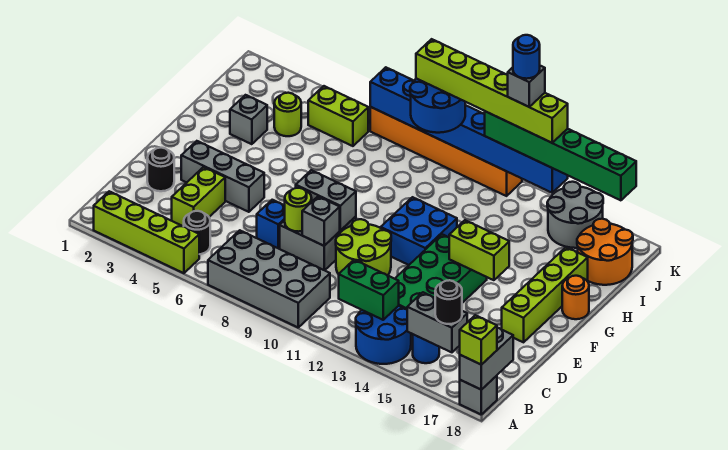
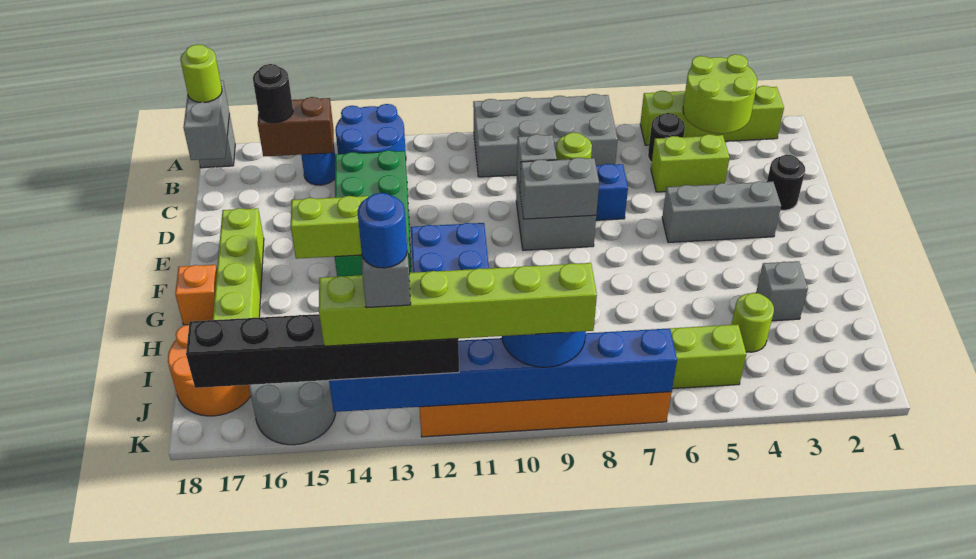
lime 1x1 brick [460,315,497,365] -> lime 1x1 round brick [180,44,222,103]
green 1x2 brick [339,260,399,320] -> none
grey 1x2 brick [407,292,467,352] -> brown 1x2 brick [258,97,334,156]
lime 1x2 brick [172,167,225,227] -> lime 1x2 brick turned to [651,134,730,192]
lime 2x2 round brick [336,219,391,275] -> lime 2x2 round brick moved to [683,54,757,134]
orange 1x1 round brick [562,276,589,319] -> orange 1x1 brick [175,265,217,325]
green 1x6 brick [485,111,636,200] -> black 1x6 brick [186,314,459,388]

